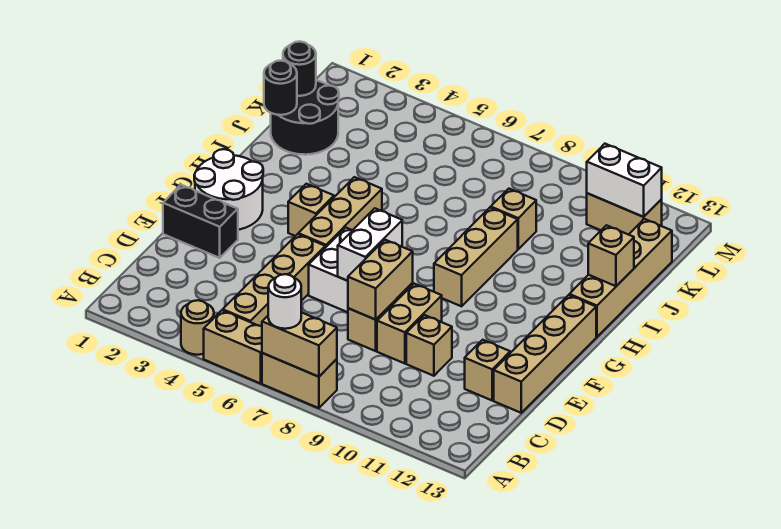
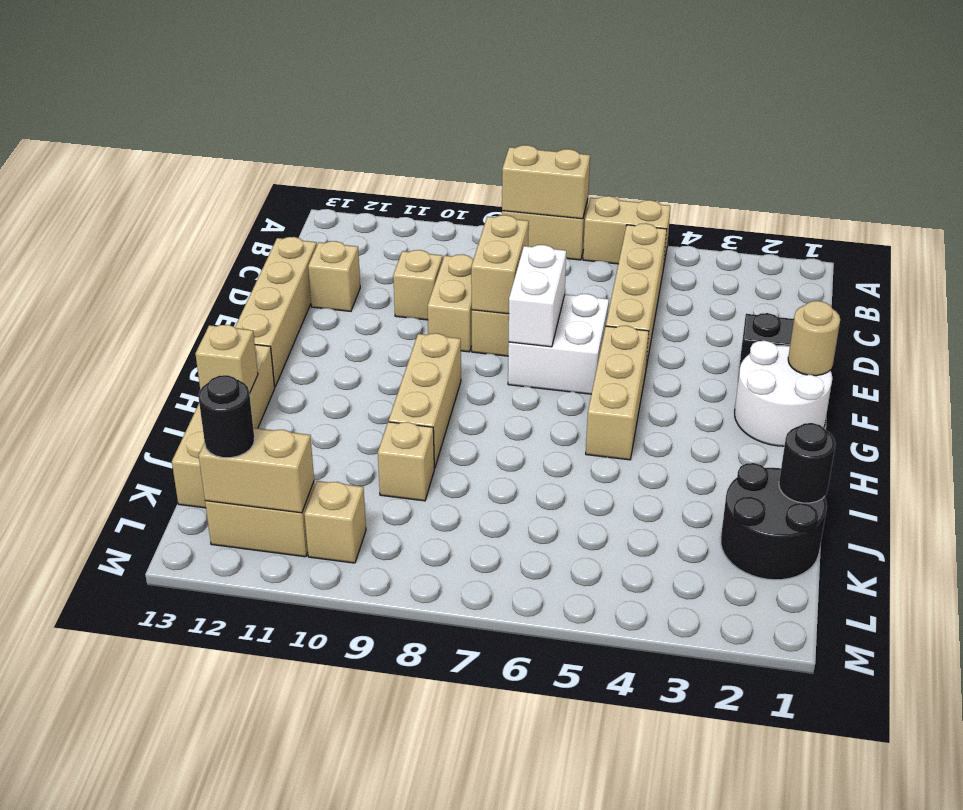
tan 1x1 round brick [181,300,214,355] -> tan 1x1 round brick moved to [788,301,840,376]
white 1x1 round brick [268,274,301,329] -> none
tan 1x1 brick [288,184,334,236] -> tan 1x1 brick moved to [304,481,366,563]
black 1x1 round brick [283,42,316,96] -> black 1x1 round brick moved to [198,375,254,458]
white 1x2 brick [587,144,662,217] -> tan 1x2 brick [199,428,314,513]

